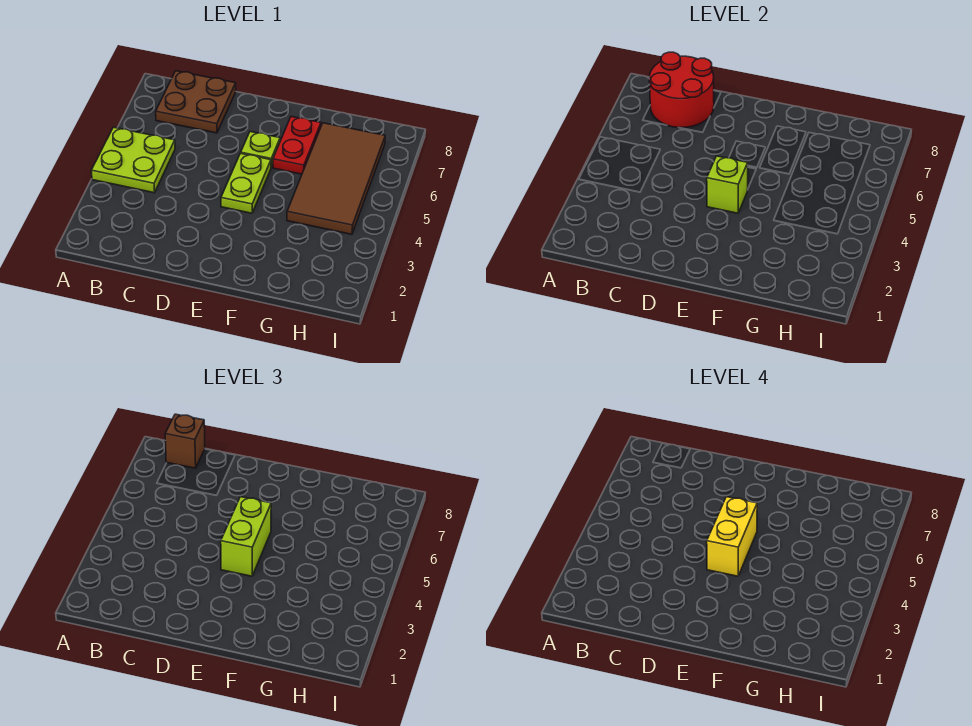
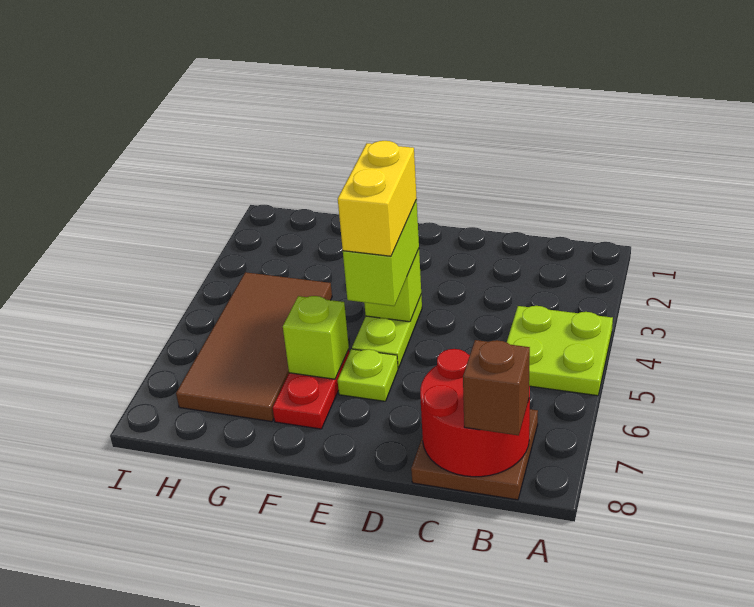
none -> lime 1x1 brick [283,296,349,379]

